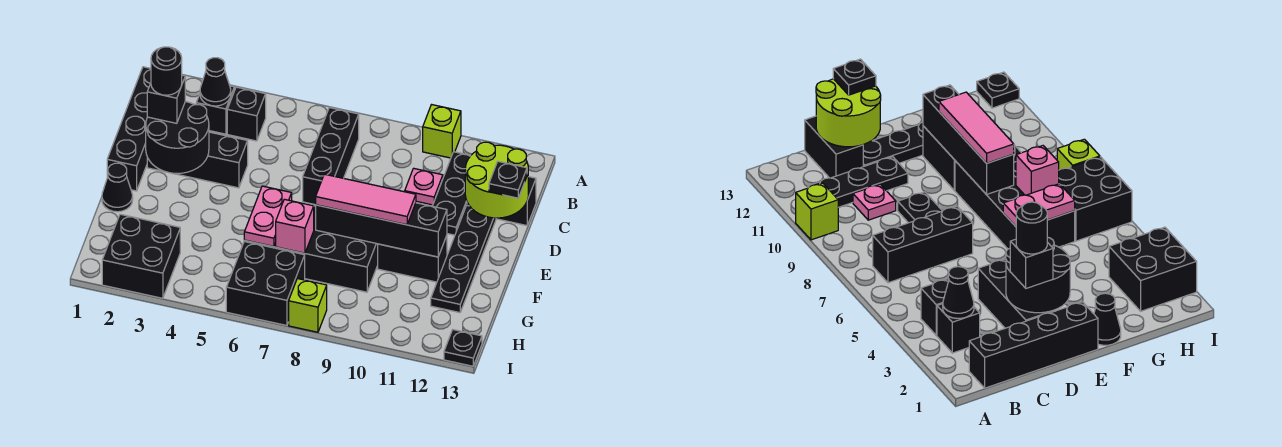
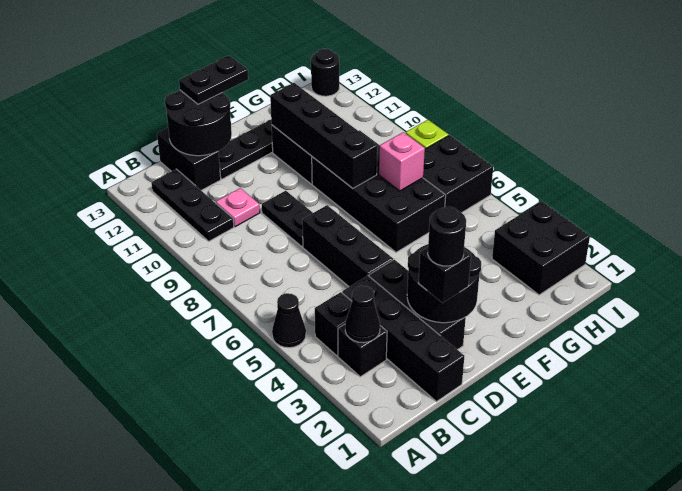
lime 1x1 brick [423,105,461,158] -> none
black 1x4 brick [107,67,151,191] -> black 1x4 brick turned to [342,276,464,402]
black 1x3 brick [303,108,359,205] -> black 1x3 brick turned to [302,205,393,287]
black 1x3 plate [433,152,471,235] -> black 1x3 plate turned to [151,169,234,241]
lime 2x2 round brick [465,142,528,218] -> black 2x2 round brick [165,90,232,156]
black 1x1 plate [489,162,527,198] -> black 1x2 plate [179,55,248,104]
black 1x1 cone [102,163,133,212] -> black 1x1 cone moved to [272,293,306,348]
pink 1x2 plate [244,186,292,246] -> none
pink 1x3 tile [316,174,416,225] -> none
black 1x1 plate [444,330,482,366] -> black 1x1 round brick [311,49,339,96]

